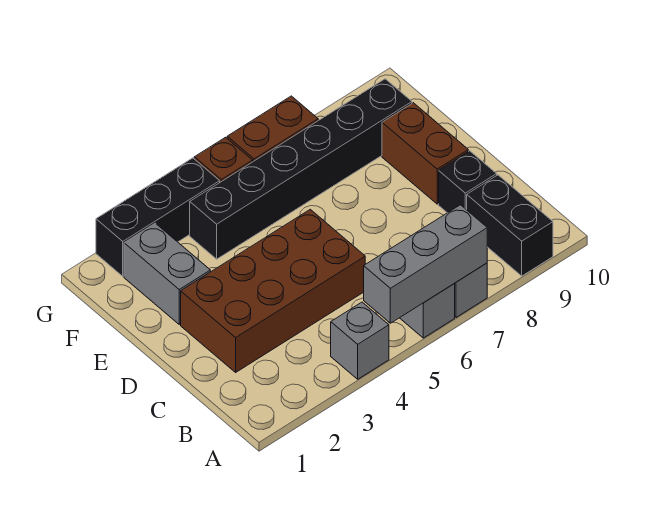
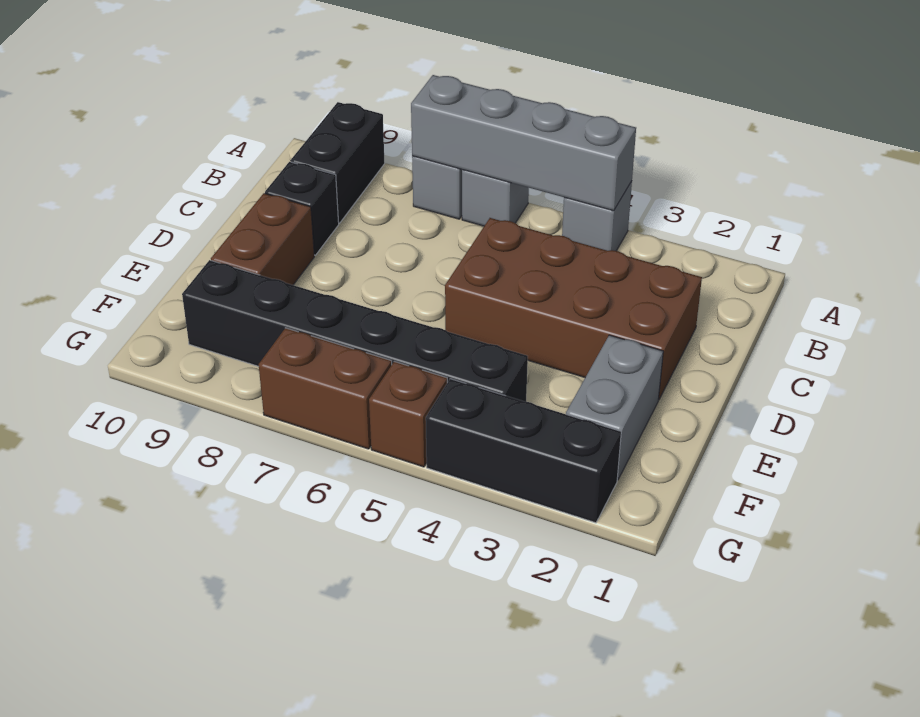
grey 1x3 brick [364,205,487,323] -> grey 1x4 brick [411,75,636,211]

